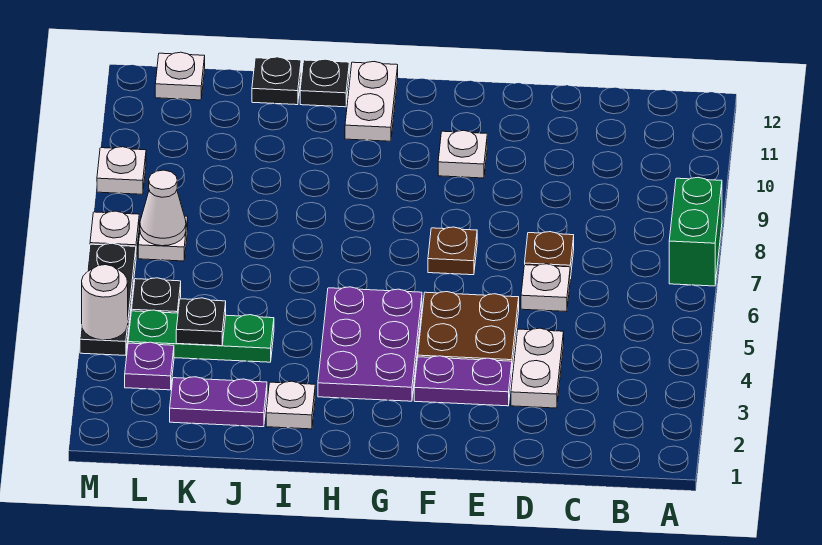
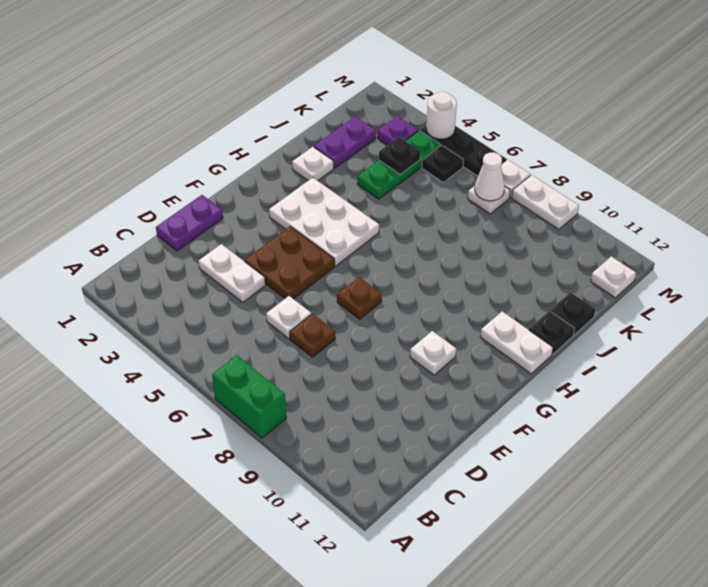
purple 1x2 plate [414,356,512,406] -> purple 1x2 plate moved to [156,195,223,251]
purple 2x3 plate [318,287,422,401] -> white 2x3 plate [269,178,379,266]
white 1x1 plate [97,147,146,194] -> white 1x2 plate [512,175,579,229]

